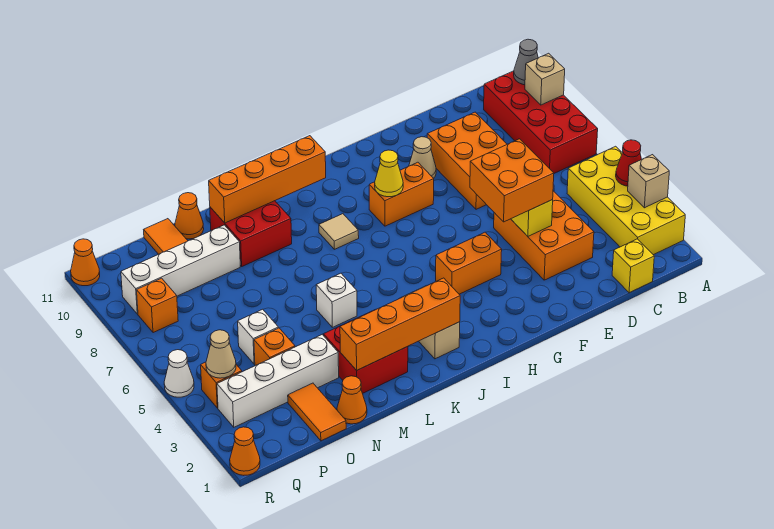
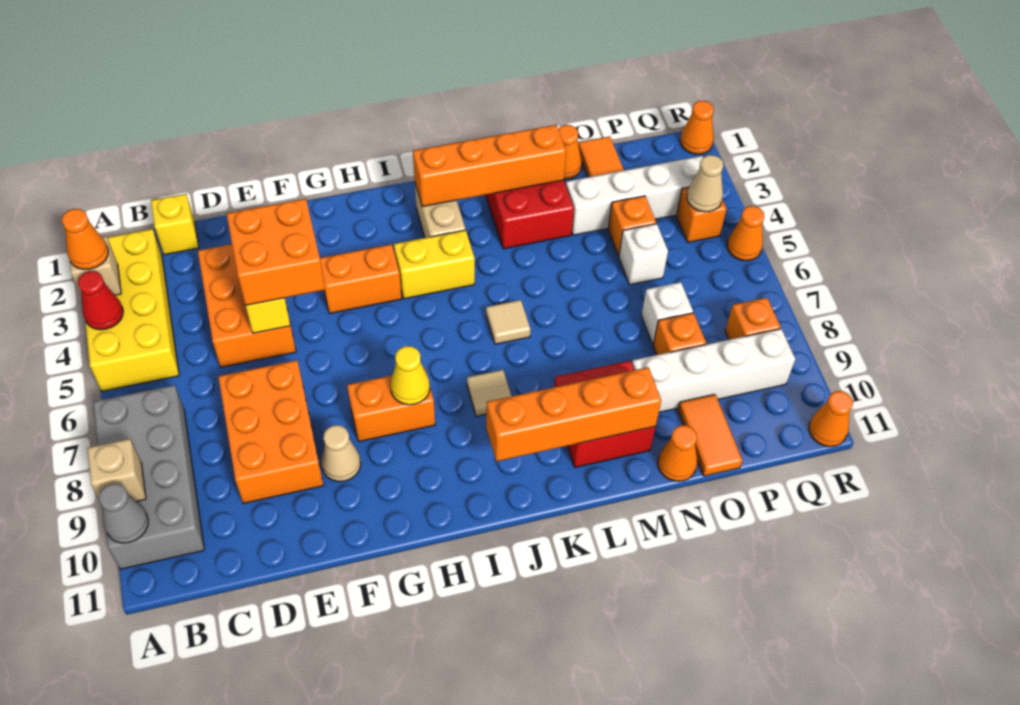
none -> orange 1x1 cone [61,209,108,270]
red 2x4 brick [484,71,598,173] -> grey 2x4 brick [93,385,204,569]
none -> yellow 1x2 brick [394,230,475,299]
none -> tan 1x1 tile [486,300,530,344]
white 1x1 brick [316,273,357,327] -> white 1x1 brick moved to [641,282,693,344]
none -> orange 1x1 brick [653,313,706,355]
white 1x1 cone [164,350,194,397] -> orange 1x1 cone [727,206,764,261]

